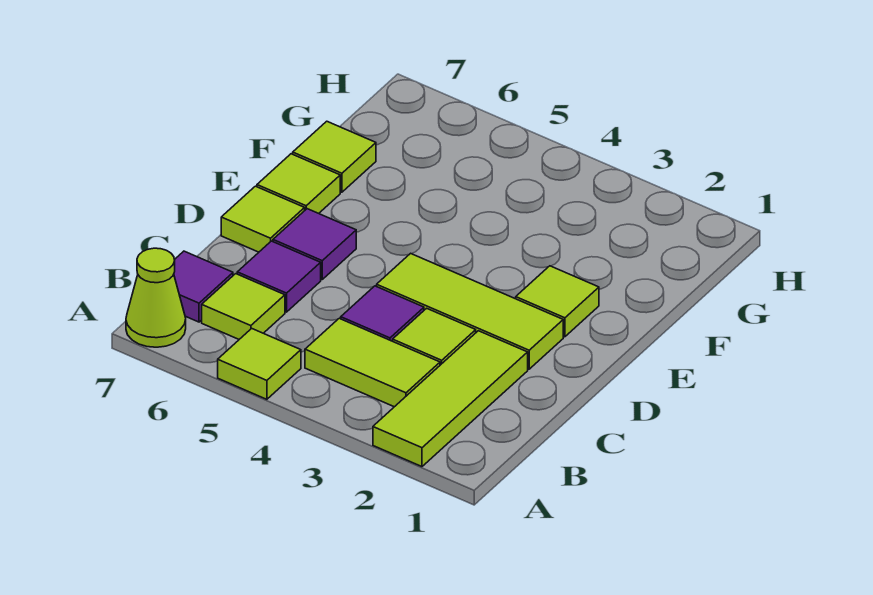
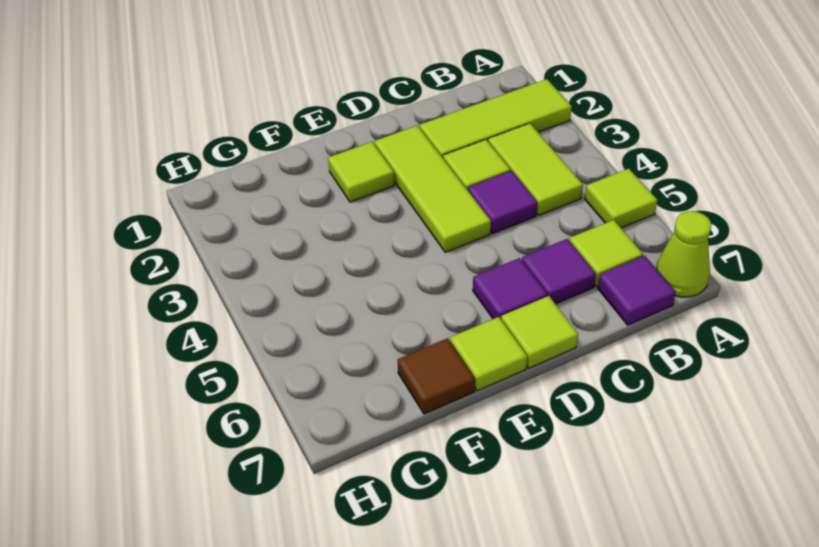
lime 1x1 tile [293,121,376,192] -> brown 1x1 tile [397,338,475,414]

